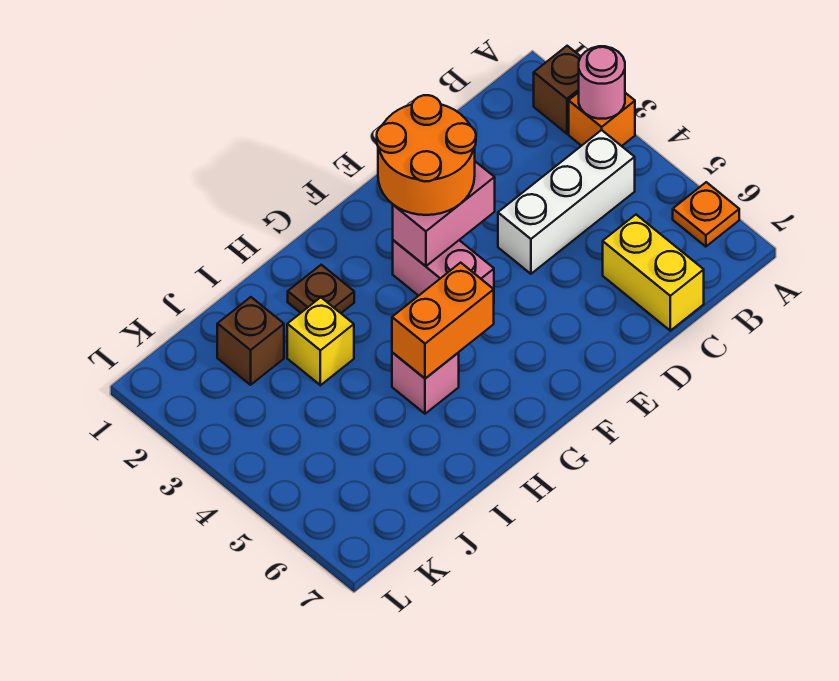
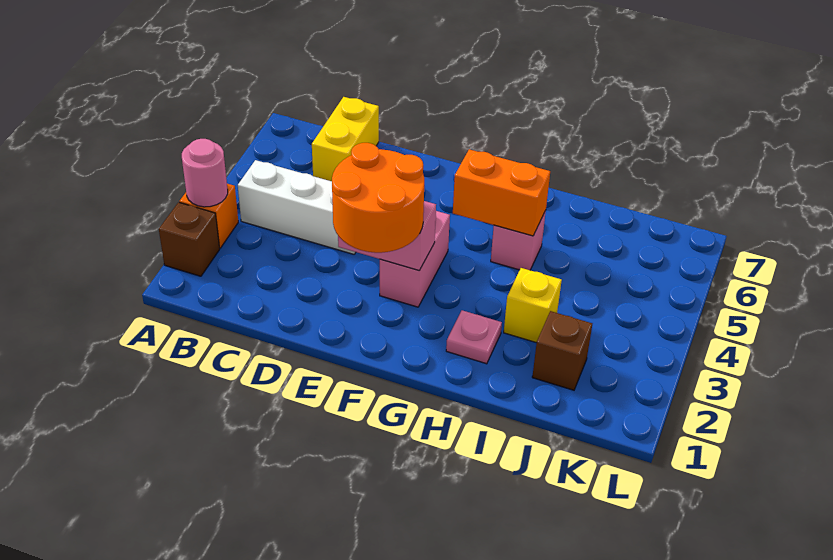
orange 1x1 plate [673,182,739,247] -> none
brown 1x1 plate [288,265,354,313] -> pink 1x1 plate [446,310,502,364]

